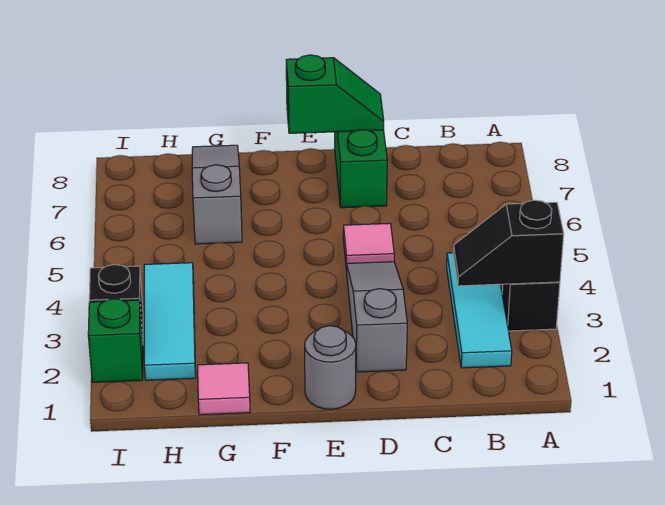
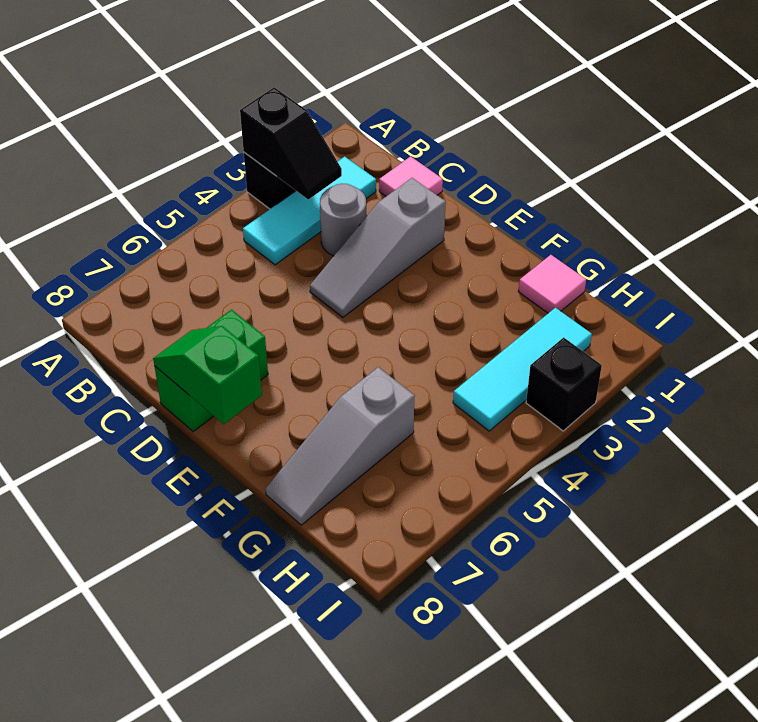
pink 1x1 tile [343,223,394,270] -> pink 1x1 tile moved to [379,156,443,196]
grey 1x1 round brick [305,326,356,409] -> grey 1x1 round brick moved to [320,184,366,256]
green 1x1 brick [88,299,143,382] -> none

